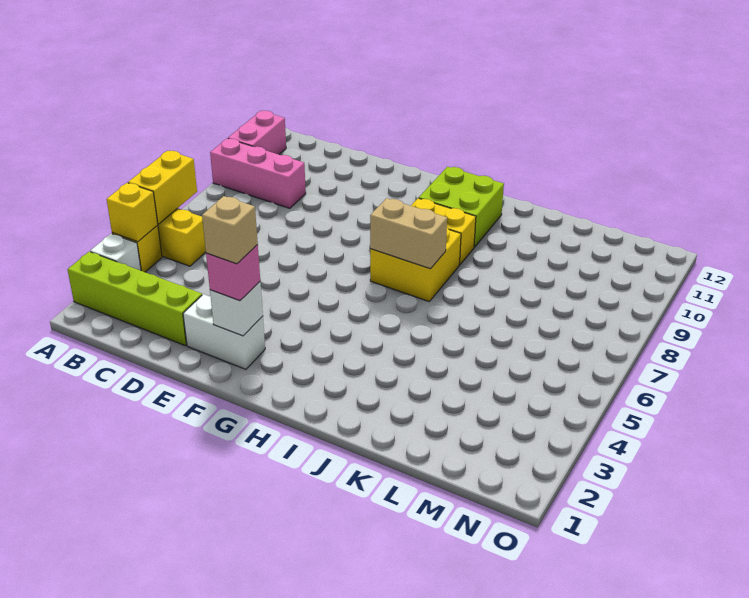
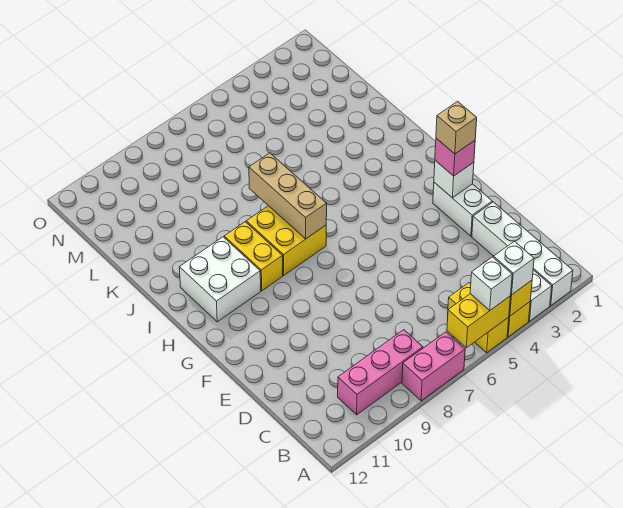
lime 1x4 brick [68,252,202,346] -> white 1x4 brick [472,202,573,306]
none -> white 1x1 brick [494,241,534,295]
none -> white 1x1 brick [470,257,512,310]
pink 1x3 brick [210,139,306,208] -> pink 1x3 brick turned to [338,330,423,415]
pink 1x2 brick [228,111,286,154] -> pink 1x2 brick moved to [402,332,465,401]
tan 1x2 brick [370,198,447,269] -> tan 1x3 brick [249,153,327,239]
lime 2x2 brick [419,167,504,247] -> white 2x2 brick [179,237,261,322]

